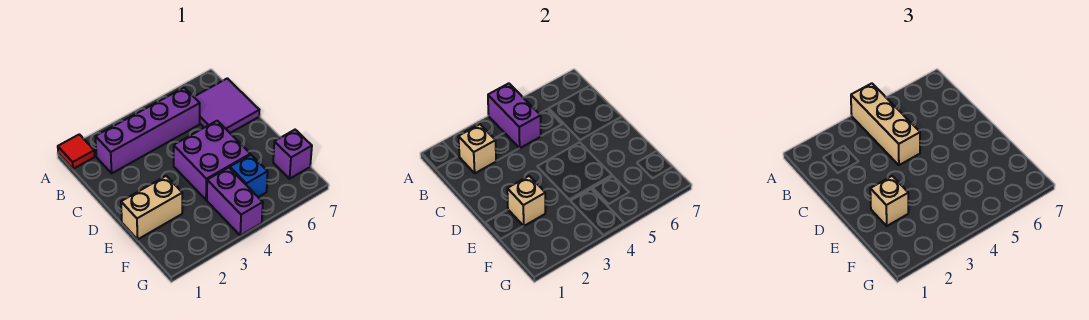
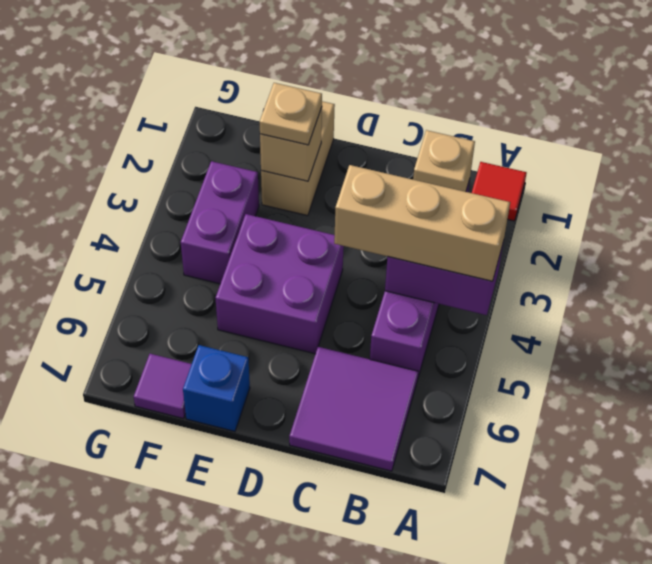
tan 1x1 brick [870,176,908,226] -> tan 1x1 plate [260,83,322,145]
purple 1x2 brick [207,168,263,236] -> purple 1x2 brick turned to [181,161,259,284]
blue 1x1 brick [230,155,268,197] -> blue 1x1 brick moved to [183,345,250,432]
purple 1x1 brick [273,130,312,179] -> purple 1x1 tile [134,354,192,419]

